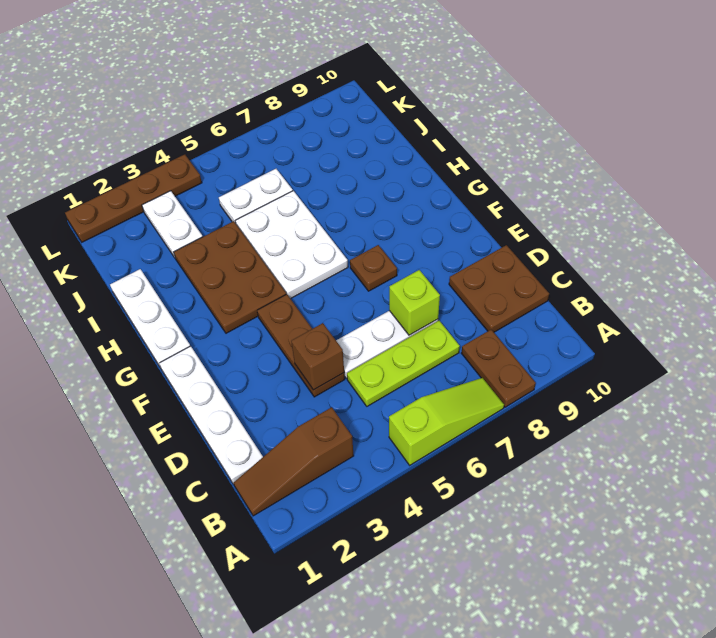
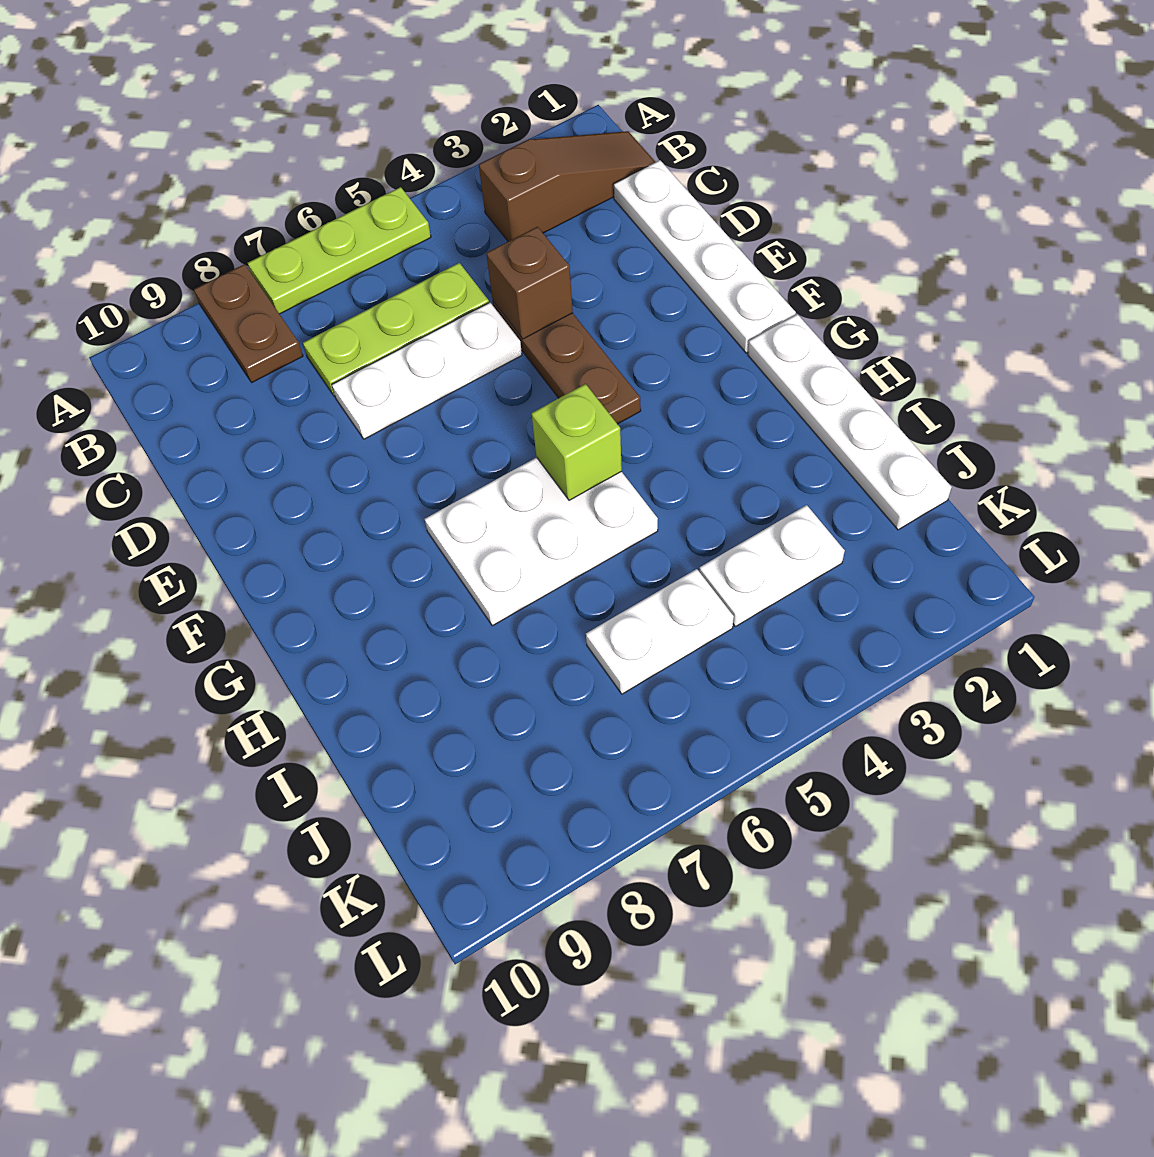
lime 1x3 slope [389,378,504,465] -> lime 1x3 plate [248,187,431,314]
brown 2x2 plate [449,245,549,332] -> none
lime 1x1 brick [389,270,440,335] -> lime 1x1 brick moved to [532,384,622,500]
brown 1x1 plate [350,245,397,291] -> none
white 1x3 plate [110,269,190,368] -> white 1x4 plate [748,314,952,530]
brown 2x3 plate [174,221,286,333] -> none
white 2x3 plate [235,191,348,299] -> white 2x3 plate turned to [425,457,658,626]
white 1x2 plate [142,191,203,258] -> white 1x2 plate turned to [699,505,845,627]
brown 1x4 plate [65,154,202,242] -> none

